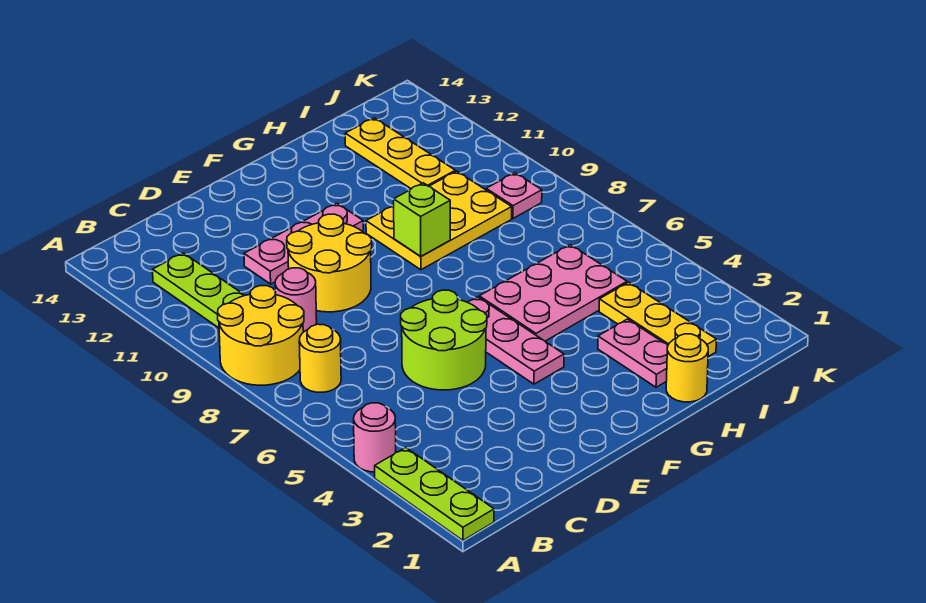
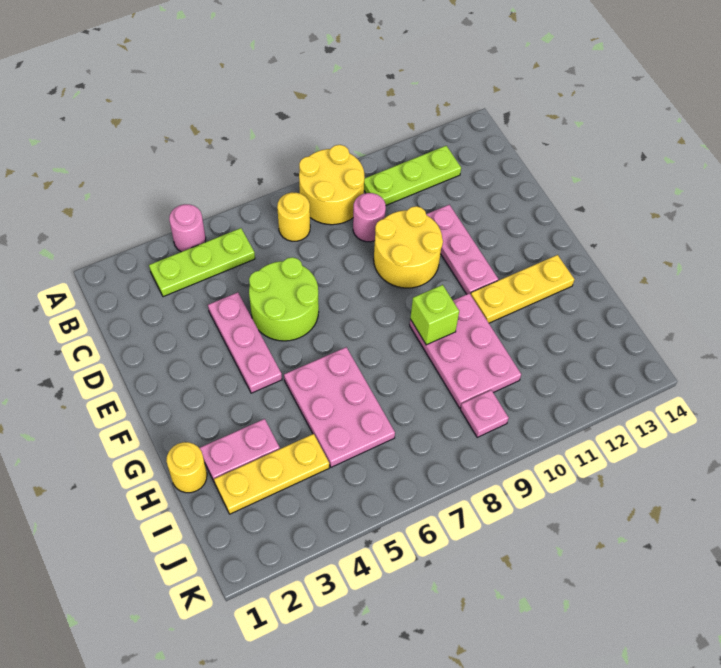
lime 1x3 plate [375,448,494,540] -> lime 1x3 plate moved to [149,228,255,297]
pink 1x3 plate [467,297,564,384] -> pink 1x3 plate turned to [208,292,282,393]
yellow 2x3 plate [366,171,512,270] -> pink 2x3 plate [410,293,521,408]
yellow 1x3 plate [345,118,455,189] -> yellow 1x3 plate moved to [471,255,574,323]

